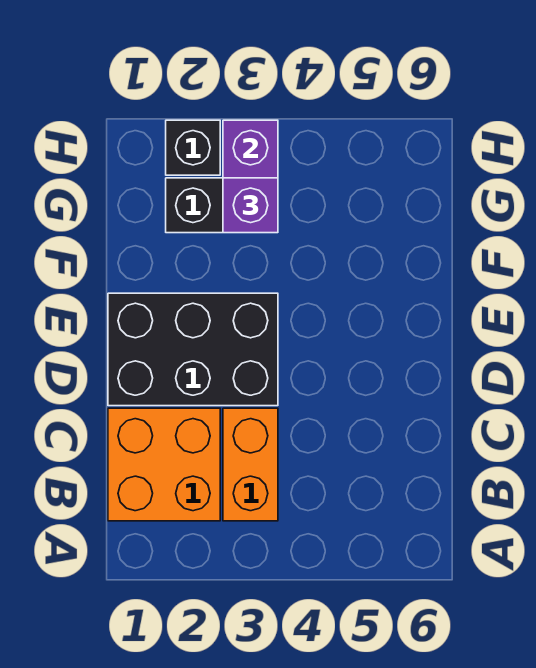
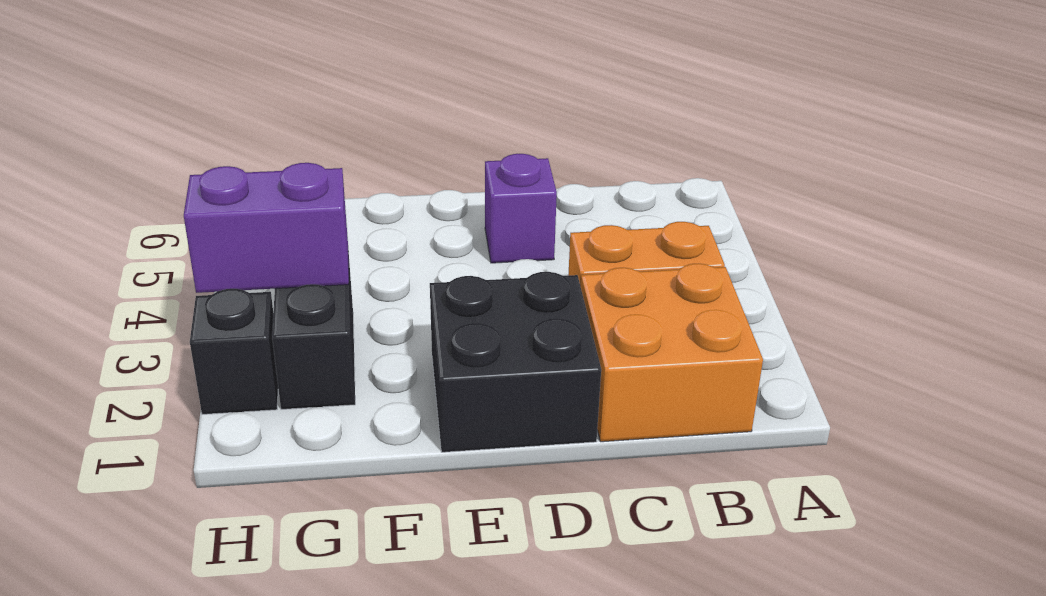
black 2x3 brick [108,293,278,406] -> black 2x2 brick [430,272,601,452]
purple 1x1 brick [223,178,278,233] -> purple 1x1 brick moved to [485,154,557,263]

